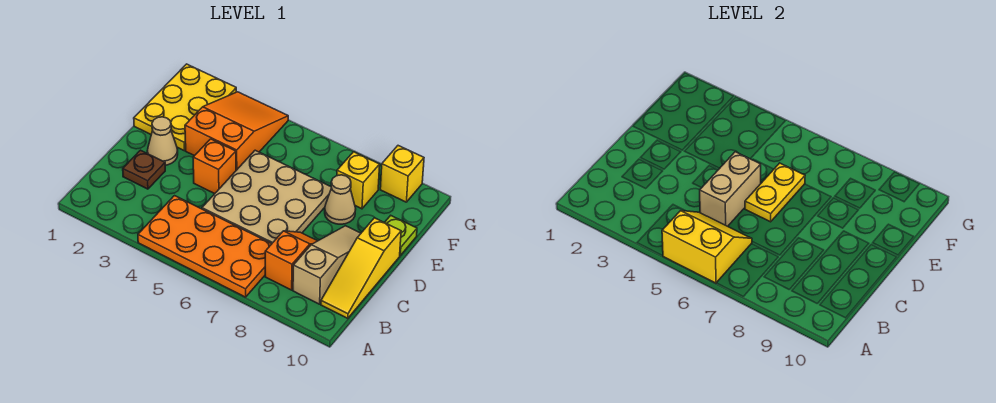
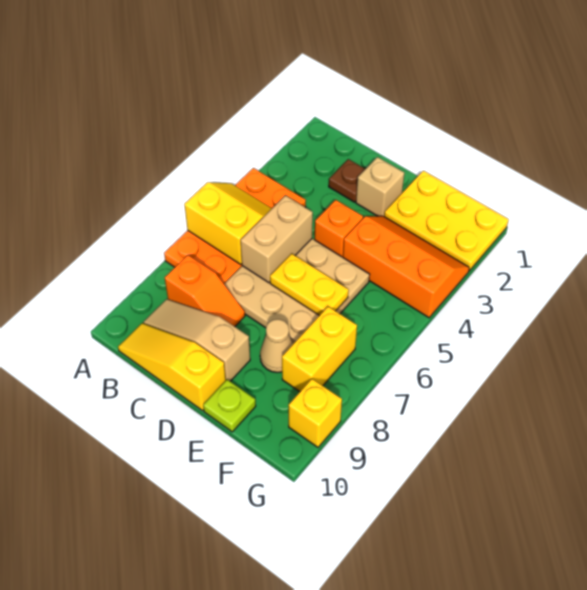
yellow 2x2 slope [662,211,752,283] -> yellow 2x2 slope turned to [184,182,272,264]
tan 1x3 slope [293,226,361,304] -> tan 1x3 slope turned to [143,299,250,381]
tan 1x2 brick [700,152,761,226] -> tan 1x2 brick turned to [241,195,313,283]
tan 1x1 cone [147,117,178,165] -> tan 1x1 brick [356,157,404,216]
orange 2x3 slope [185,92,288,170] -> orange 2x3 slope turned to [343,216,469,318]
yellow 1x1 brick [337,152,380,209] -> yellow 1x2 brick [282,307,357,392]

